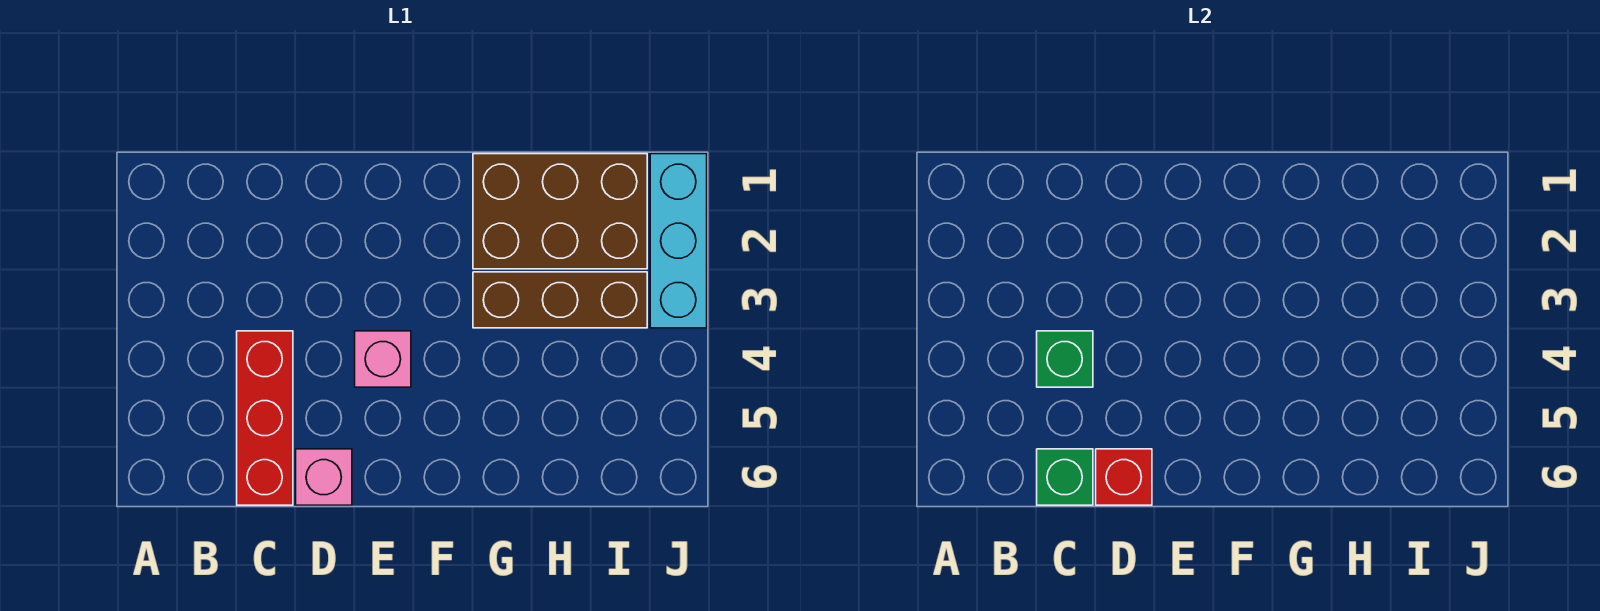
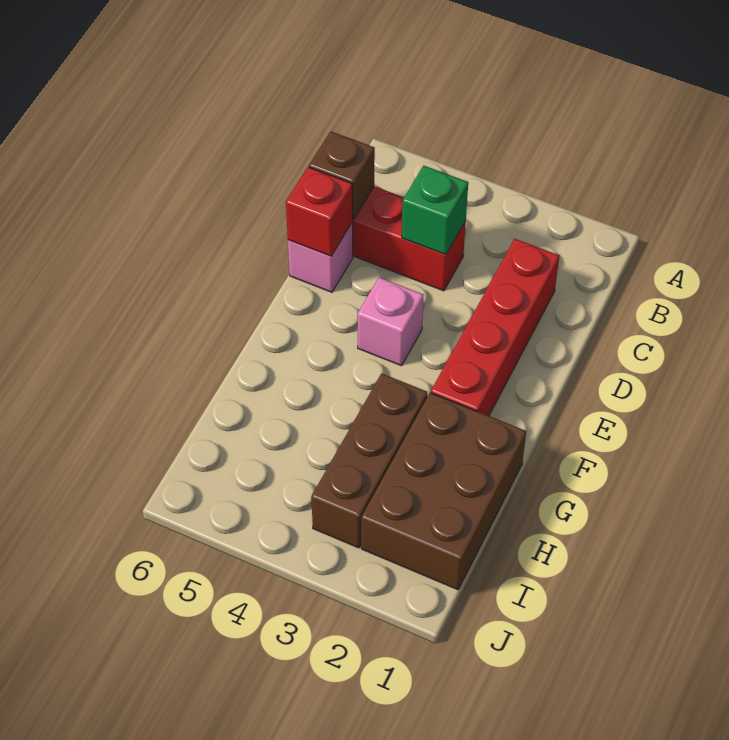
none -> red 1x4 brick [431,239,559,416]
green 1x1 brick [1037,449,1093,505] -> brown 1x1 brick [309,132,375,220]
cyan 1x3 brick [650,154,707,328] -> none

